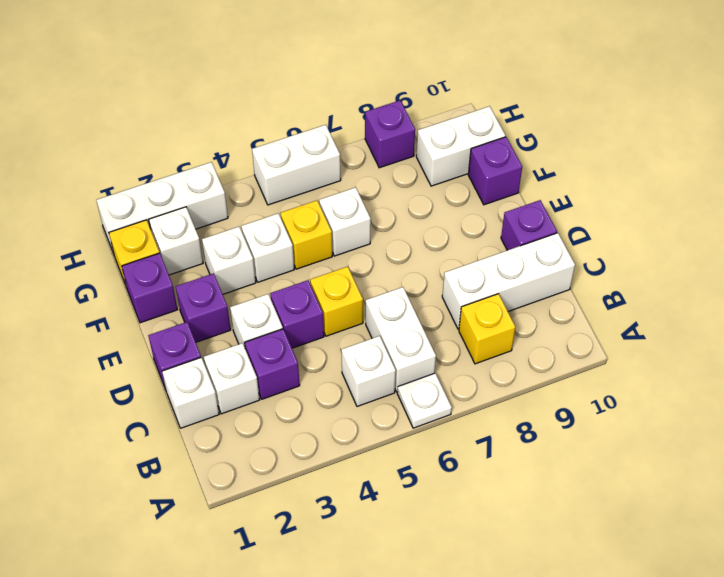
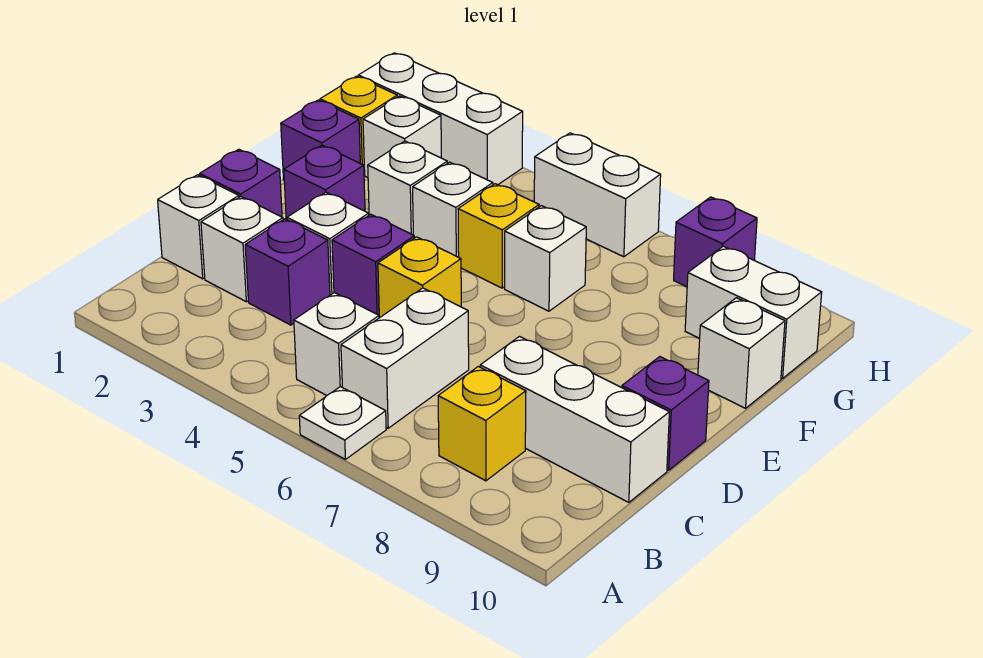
purple 1x1 brick [468,137,522,205] -> white 1x1 brick [698,298,785,408]

